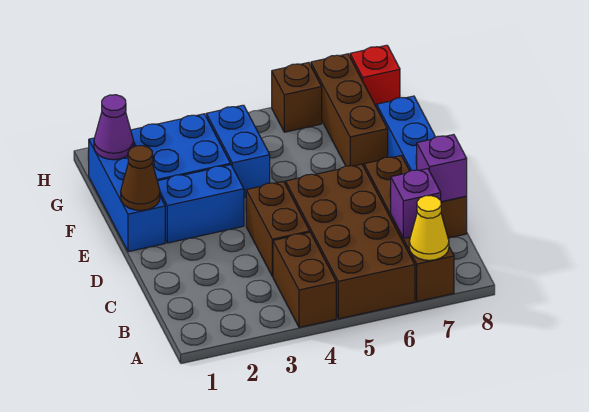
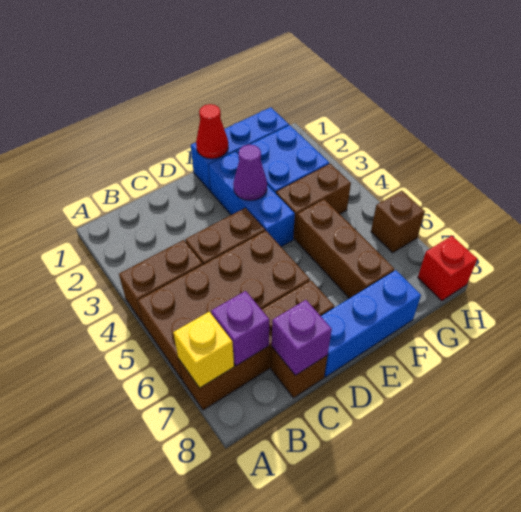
yellow 1x1 cone [409,196,449,260] -> yellow 1x1 brick [173,312,234,388]
brown 1x1 cone [121,146,160,210] -> red 1x1 cone [196,104,228,159]
blue 1x2 brick [157,165,244,243] -> blue 1x3 brick [209,152,295,247]
blue 1x2 brick [206,105,270,198] -> brown 1x2 brick [276,164,351,239]
brown 1x3 brick [311,54,388,167] -> brown 1x3 brick turned to [296,199,394,298]
purple 1x1 cone [94,95,133,160] -> purple 1x1 cone moved to [233,145,267,200]

